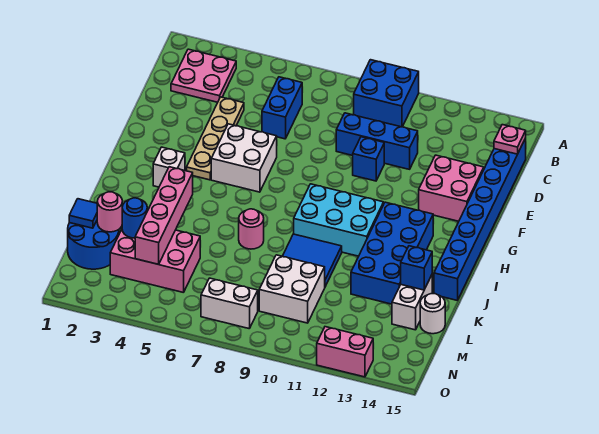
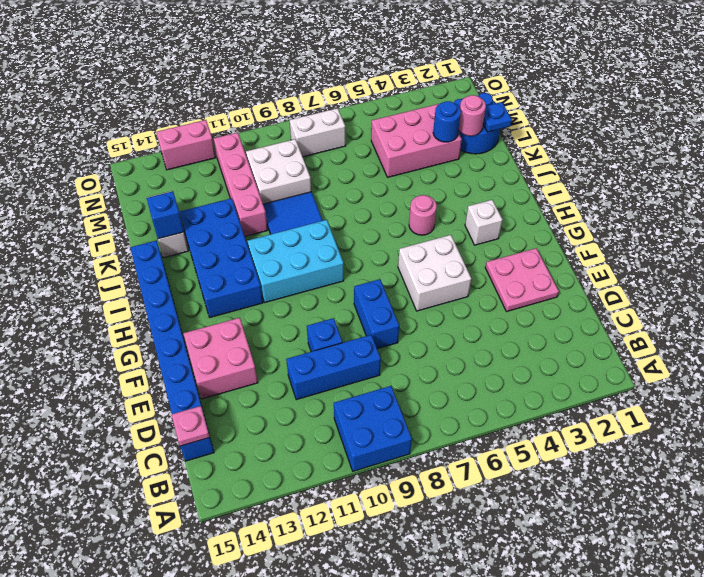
pink 2x2 plate [171,49,236,102] -> pink 2x2 plate moved to [485,248,559,312]
blue 1x2 brick [262,77,302,139] -> blue 1x2 brick moved to [354,279,399,349]
tan 1x4 plate [187,97,244,180] -> none
pink 1x4 brick [135,167,193,264] -> pink 1x4 brick moved to [214,133,268,236]
pink 1x1 round brick [239,209,264,249] -> pink 1x1 round brick moved to [409,195,437,235]
blue 1x1 tile [69,199,97,228] -> blue 1x1 plate [483,102,512,132]
white 1x1 round brick [420,294,445,334] -> none

